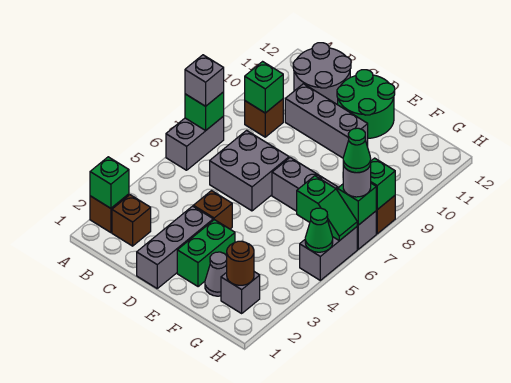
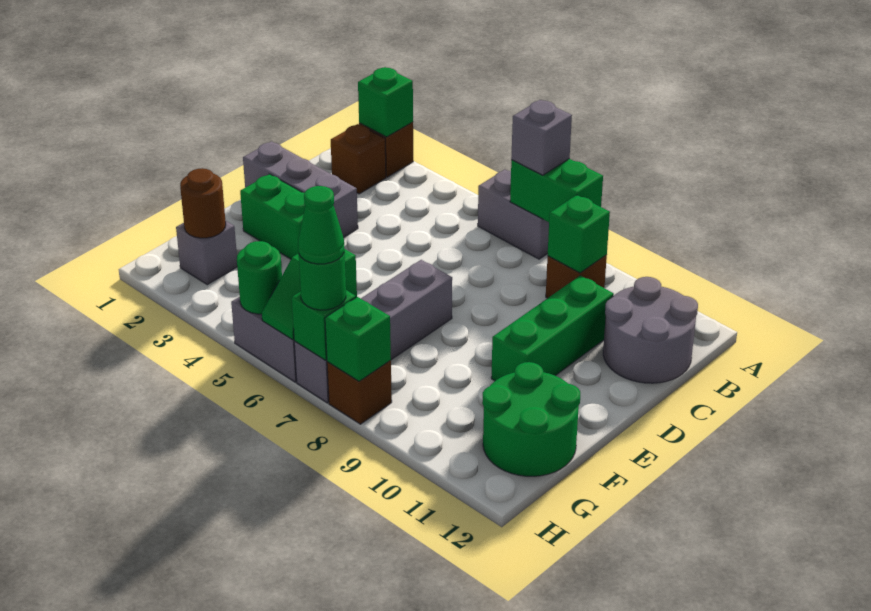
green 1x1 brick [185,92,224,131] -> green 1x2 brick [510,159,603,222]
grey 2x2 brick [210,130,289,211] -> none
grey 1x3 brick [285,84,368,158] -> green 1x3 brick [491,275,614,381]
brown 1x1 brick [193,191,232,229] -> none
green 2x2 round brick [337,70,395,138] -> green 2x2 round brick moved to [482,362,580,476]
grey 1x1 cone [205,252,227,296] -> none
green 1x1 cone [305,208,333,252] -> green 1x1 round brick [237,241,282,314]
grey 1x1 round brick [343,165,371,197] -> green 1x1 round brick [299,251,346,310]

